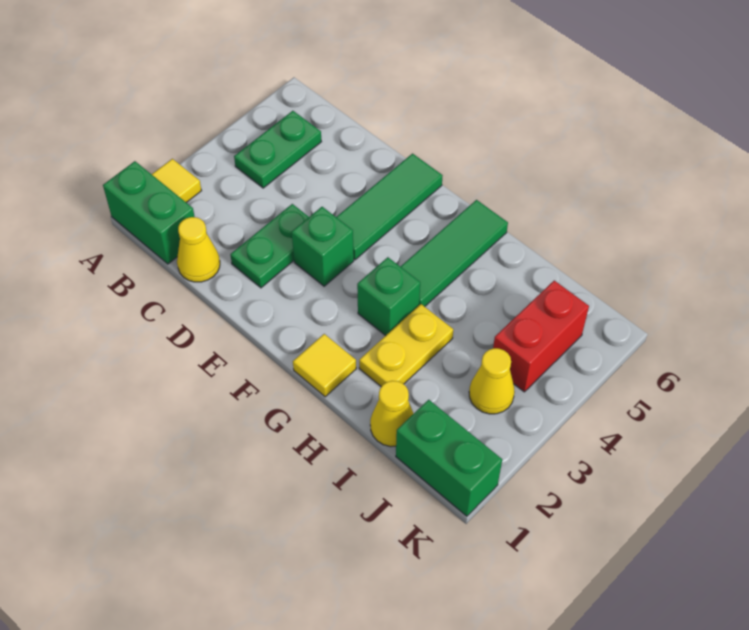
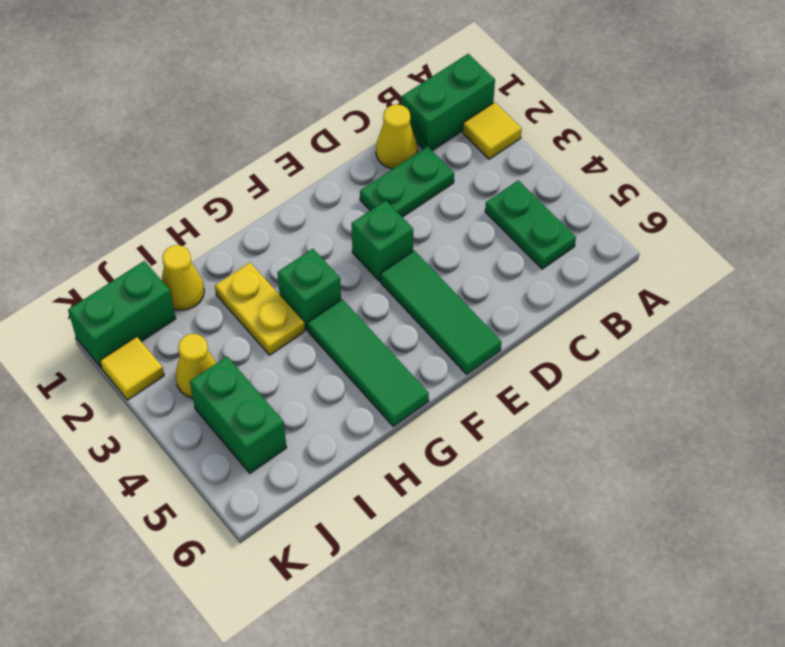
green 1x2 plate [230,204,309,288] -> green 1x2 plate turned to [360,146,454,217]
yellow 1x1 tile [293,334,356,397] -> yellow 1x1 tile moved to [100,337,164,400]
red 1x2 brick [493,281,589,392] -> green 1x2 brick [190,357,287,473]

